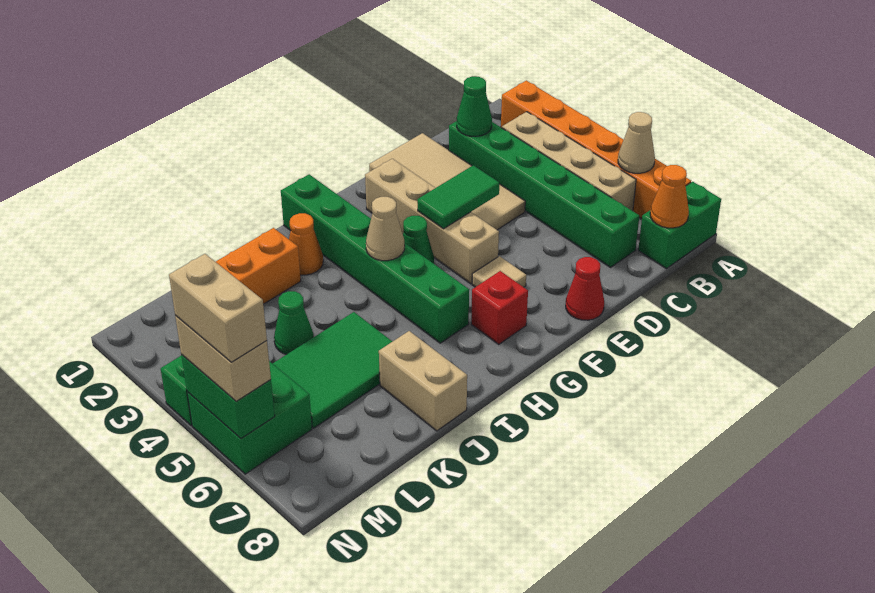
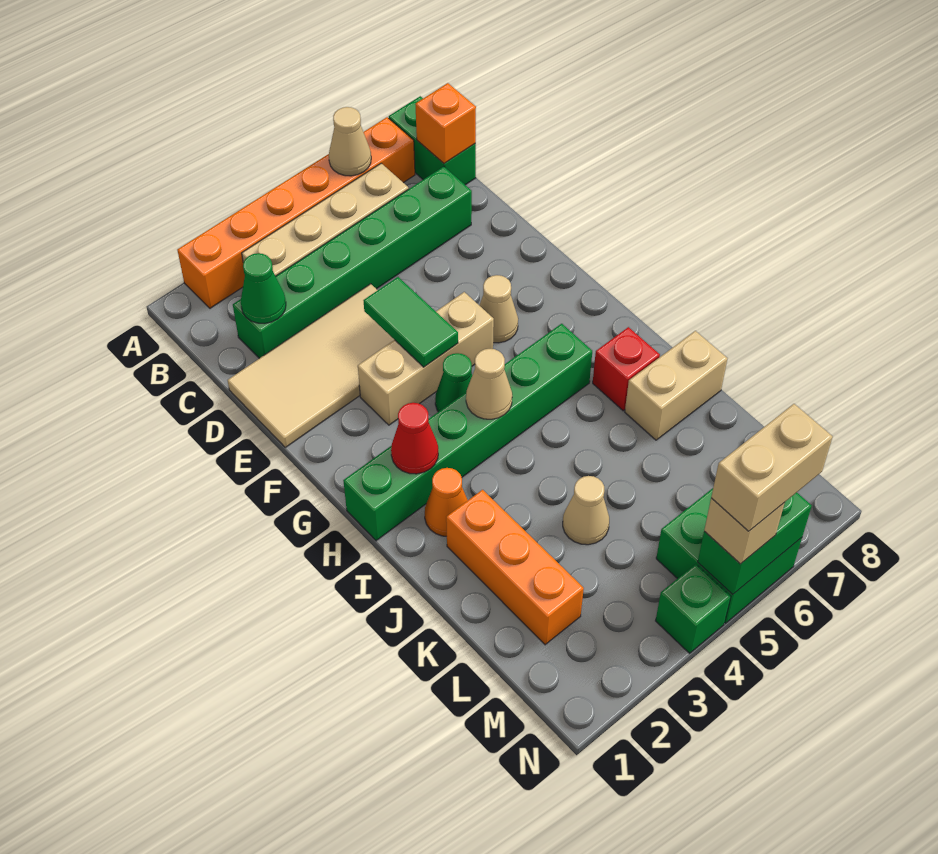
orange 1x1 cone [650,165,689,228] -> orange 1x1 brick [415,83,476,163]
red 1x1 cone [566,257,604,320] -> red 1x1 cone moved to [391,403,438,474]
tan 1x4 brick [365,159,499,284] -> tan 1x3 brick [358,292,494,425]
tan 1x1 tile [472,256,526,287] -> tan 1x1 cone [479,275,518,343]
red 1x1 brick [471,271,528,344] -> red 1x1 brick moved to [593,327,660,411]
green 2x3 tile [272,312,393,428] -> none
green 1x1 cone [274,291,314,354] -> tan 1x1 cone [563,476,609,545]
tan 1x2 brick [175,316,271,401] -> tan 1x1 brick [704,498,784,564]

